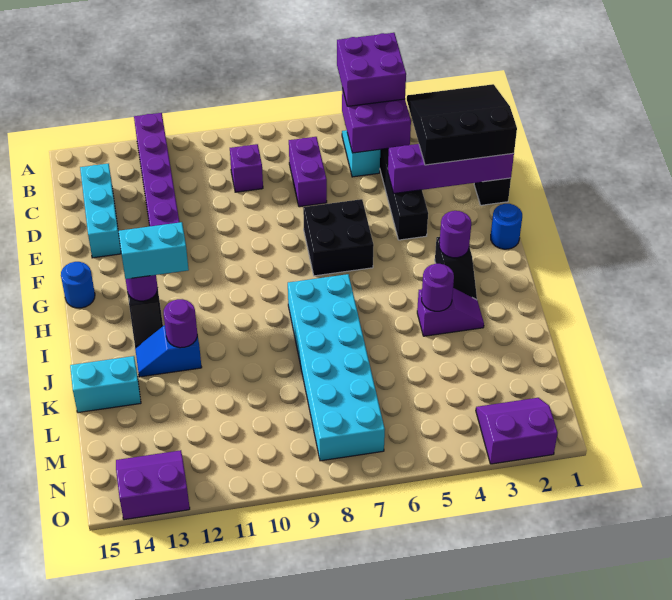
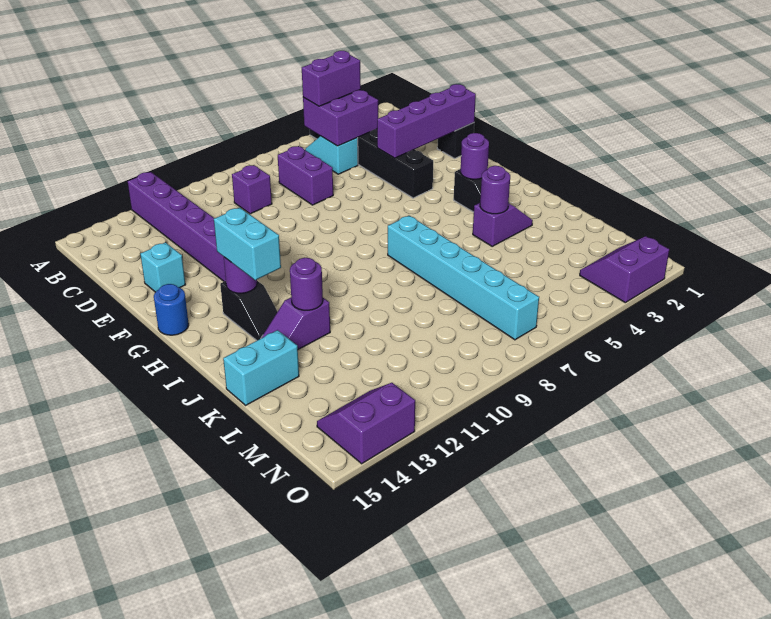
purple 2x2 brick [337,33,406,106] -> purple 1x2 brick [302,51,361,106]
black 3x3 slope [407,84,517,165] -> none
cyan 1x3 brick [80,164,121,258] -> cyan 1x1 brick [140,242,186,292]
black 2x2 brick [303,199,374,276] -> none
blue 1x1 round brick [491,204,522,249] -> none
cyan 1x2 brick [118,222,189,279] -> cyan 1x2 brick turned to [214,207,281,280]
cyan 2x6 brick [288,274,385,461] -> cyan 1x6 brick [388,216,539,340]
blue 1x2 slope [135,325,202,377] -> purple 1x2 slope [261,298,330,350]

